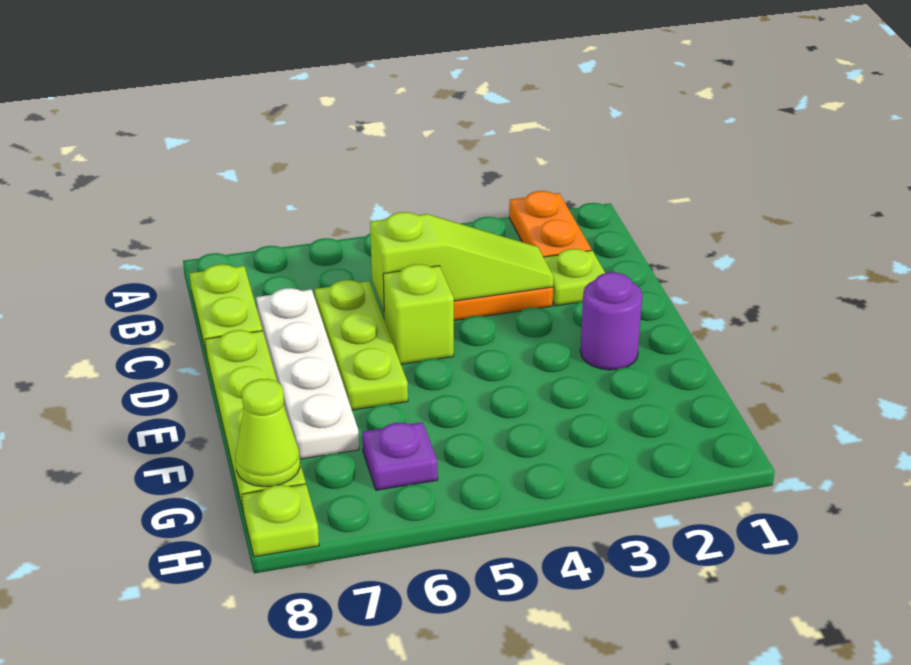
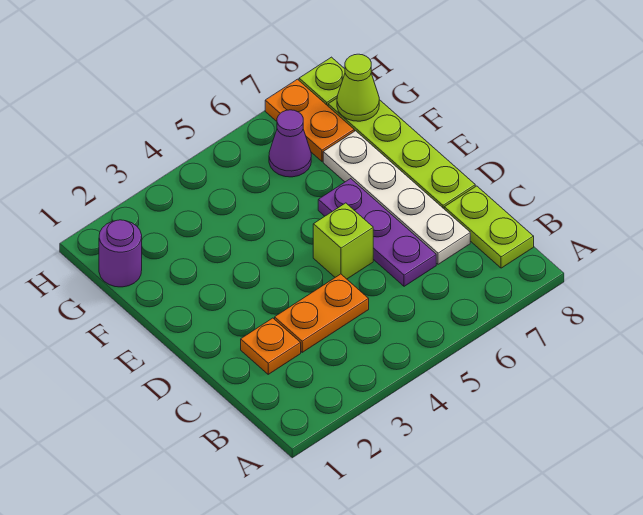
orange 1x2 plate [509,191,591,257] -> orange 1x2 plate moved to [265,79,354,161]
lime 1x1 plate [544,249,605,306] -> orange 1x1 plate [241,318,301,374]
lime 1x3 slope [370,212,554,310] -> none
lime 1x3 plate [315,280,408,410] -> purple 1x3 plate [318,179,436,286]
purple 1x1 round brick [580,272,642,370] -> purple 1x1 round brick moved to [99,220,142,287]
purple 1x1 plate [362,422,438,490] -> purple 1x1 cone [269,110,311,177]

